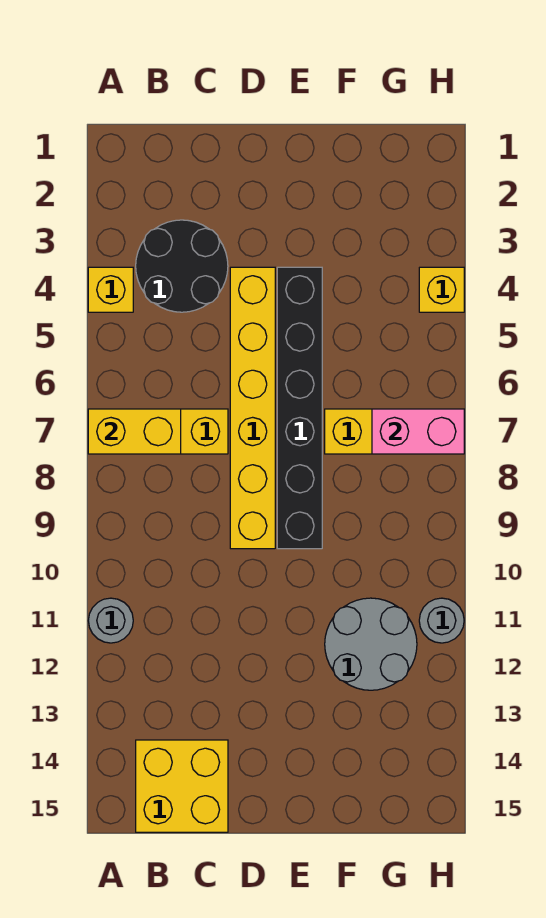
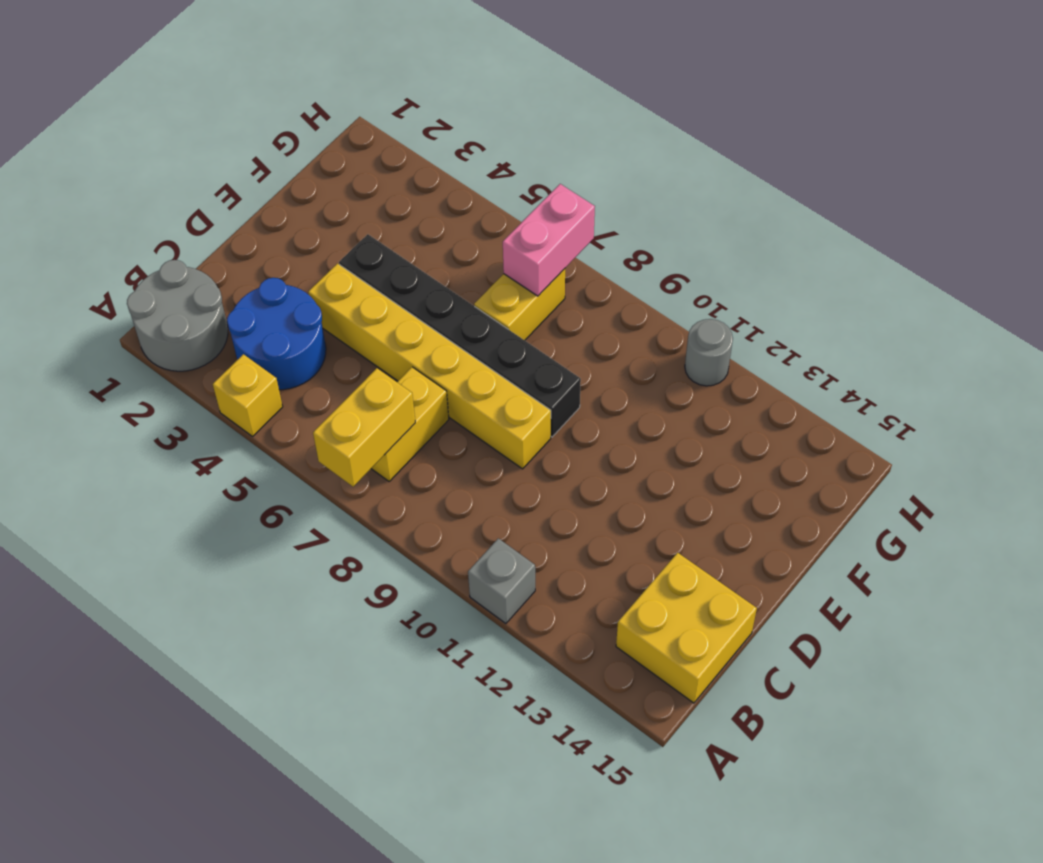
grey 1x1 round brick [88,598,133,643] -> grey 1x1 brick [468,538,535,624]
black 2x2 round brick [136,220,228,312] -> blue 2x2 round brick [227,278,326,390]
grey 2x2 round brick [325,598,417,690] -> grey 2x2 round brick moved to [127,260,228,371]
yellow 1x1 brick [419,267,464,312] -> none

